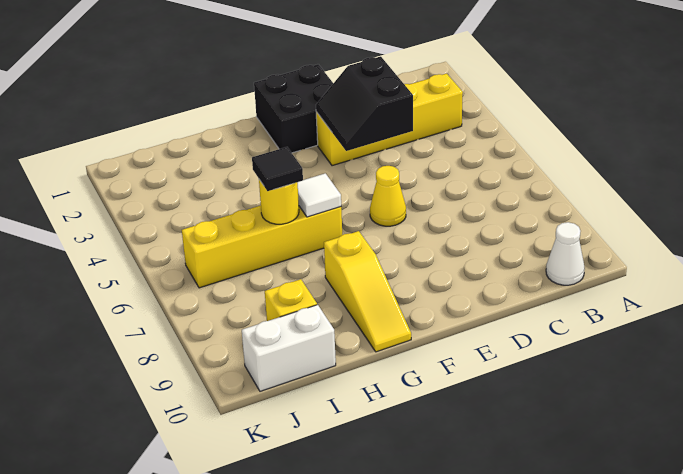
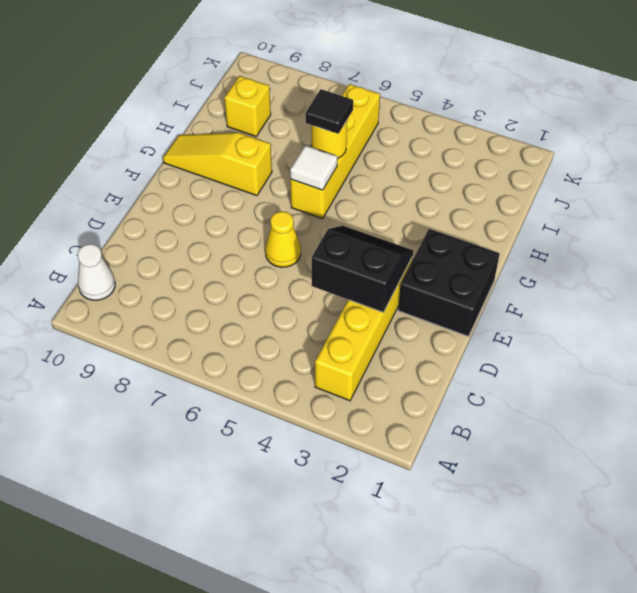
white 1x2 brick [242,305,336,391] -> none

